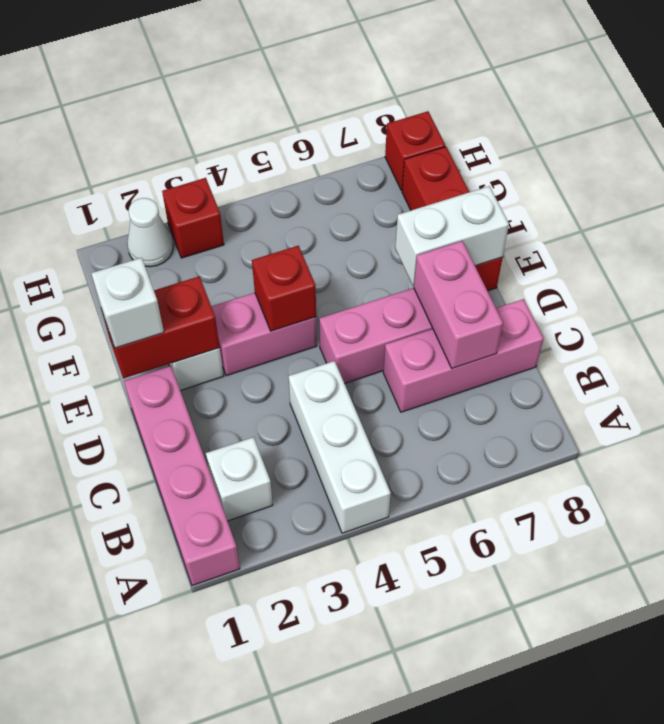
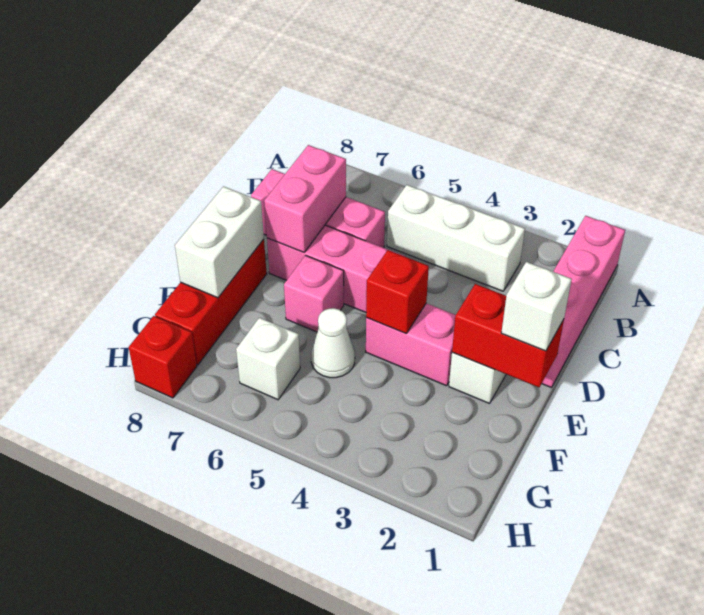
white 1x3 brick [289,361,391,533] -> white 1x3 brick turned to [387,185,525,291]
white 1x1 brick [206,437,273,521] -> white 1x1 brick moved to [236,318,300,400]
none -> pink 1x1 brick [284,255,344,332]
white 1x2 brick [395,186,509,285] -> white 1x2 brick turned to [175,187,264,298]
white 1x1 cone [127,198,173,267] -> white 1x1 cone moved to [311,308,355,378]
red 1x1 brick [162,178,224,258] -> none

